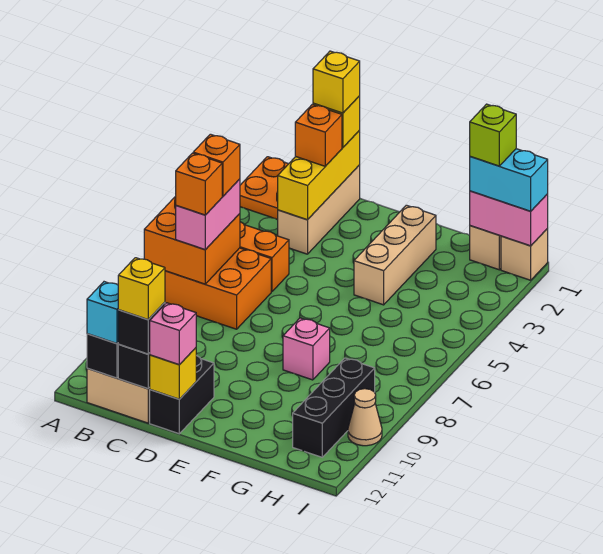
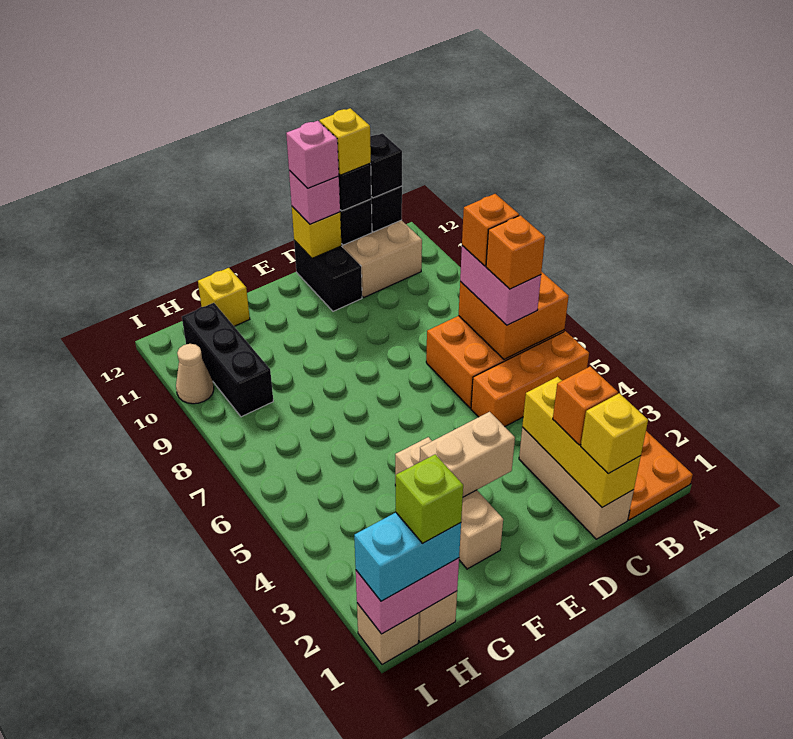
cyan 1x1 brick [87,282,118,344] -> black 1x1 brick [370,133,402,198]
yellow 1x1 brick [313,51,360,113] -> yellow 1x1 brick moved to [198,268,250,326]
none -> tan 1x2 brick [420,412,515,497]
pink 1x1 brick [283,318,330,380] -> pink 1x1 brick moved to [286,121,339,188]

